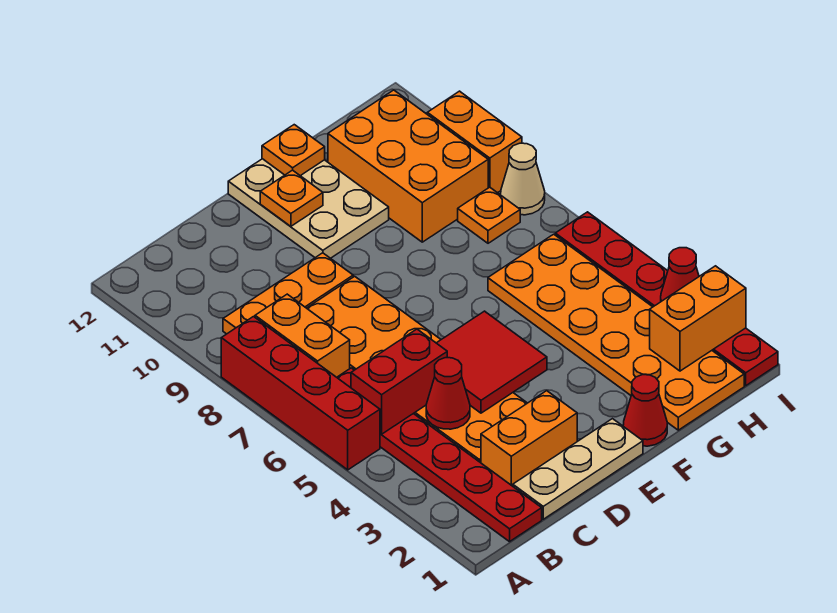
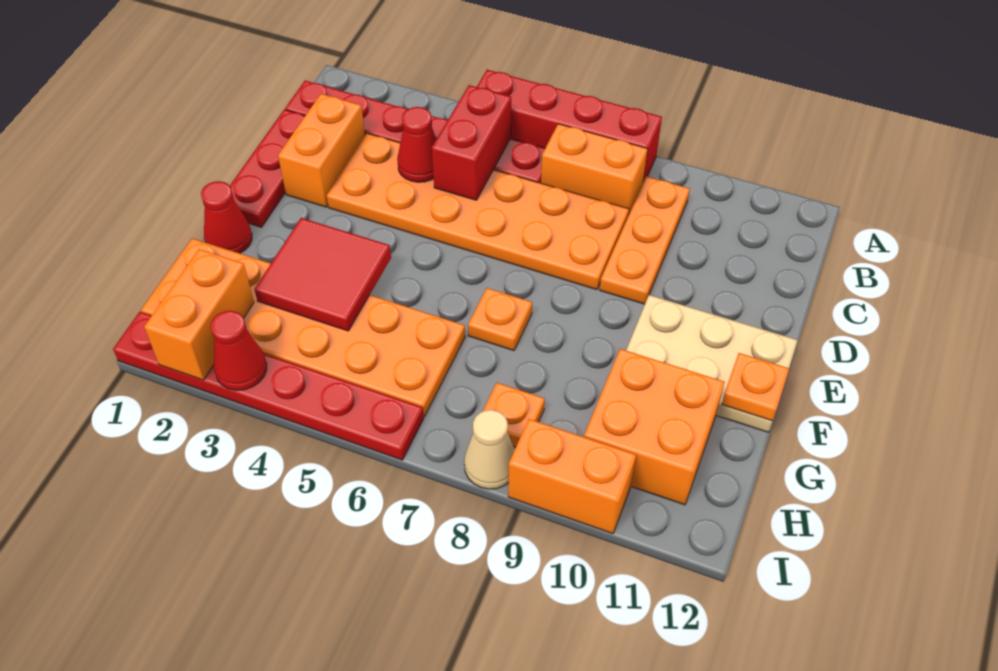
tan 1x3 plate [513,419,643,519] -> red 1x3 plate [230,109,305,227]
red 2x2 tile [437,311,547,413] -> red 2x2 tile moved to [254,218,391,331]
orange 1x1 plate [260,170,323,226] -> orange 1x1 plate moved to [468,288,532,351]
orange 2x3 brick [328,90,488,242] -> orange 2x2 brick [584,349,725,505]

